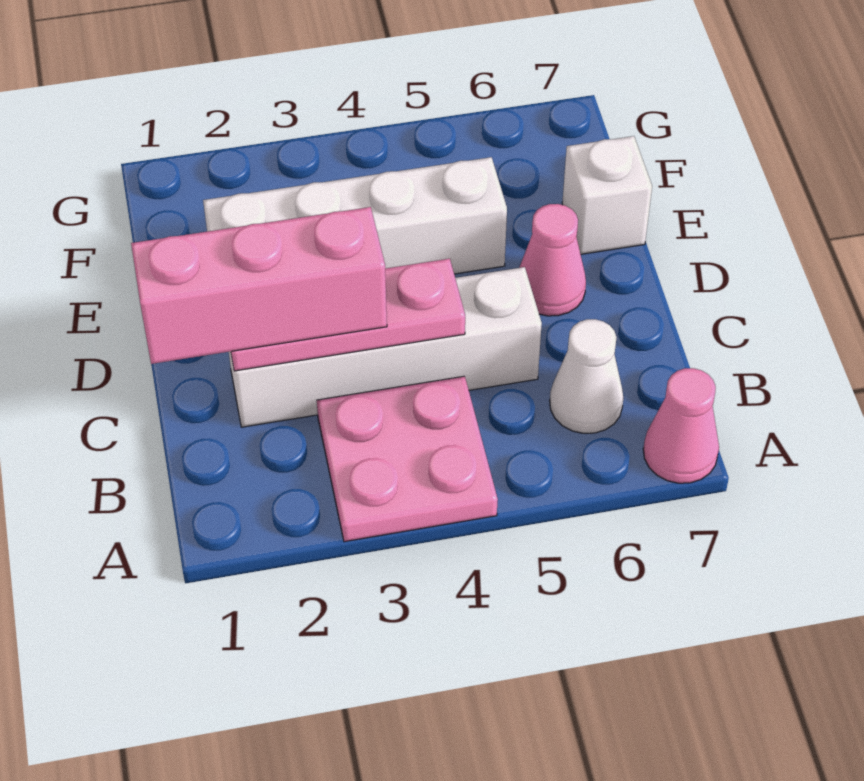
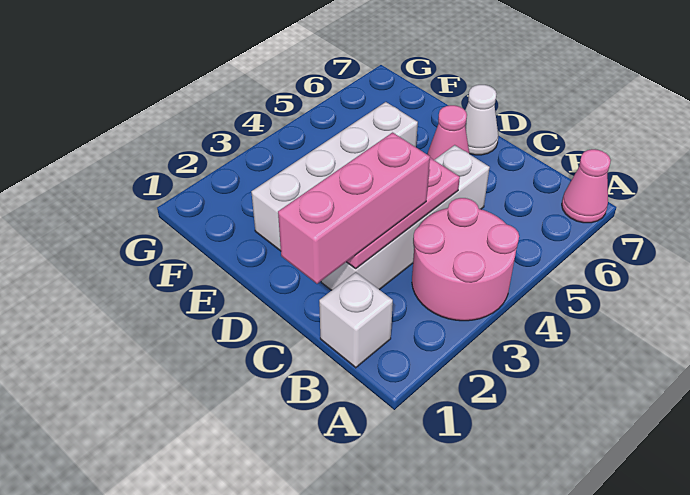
pink 2x2 plate [317,376,498,542] -> pink 2x2 round brick [412,198,519,321]
white 1x1 cone [550,319,623,433] -> white 1x1 cone moved to [465,85,498,155]
white 1x1 brick [562,136,652,254] -> white 1x1 brick moved to [319,272,393,368]

